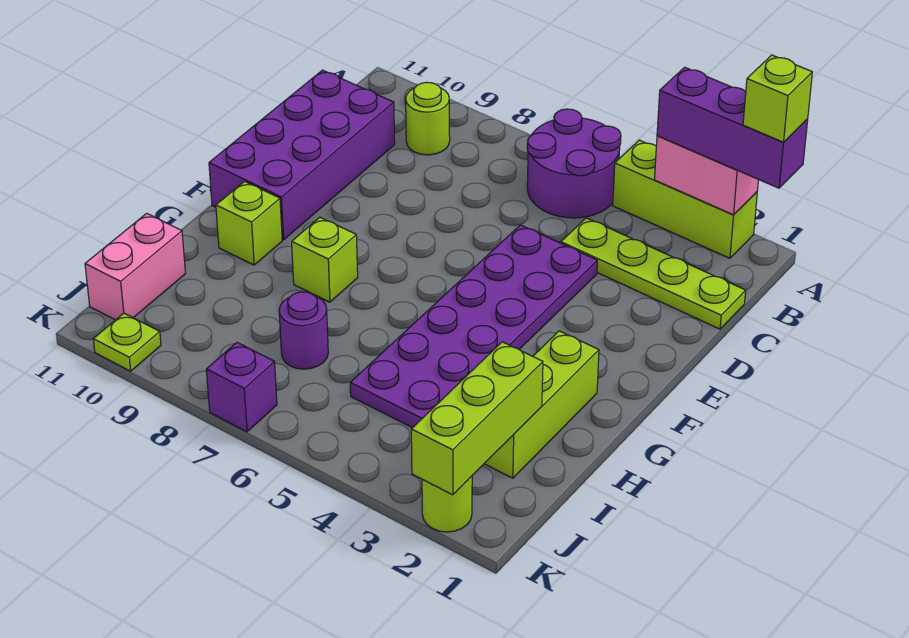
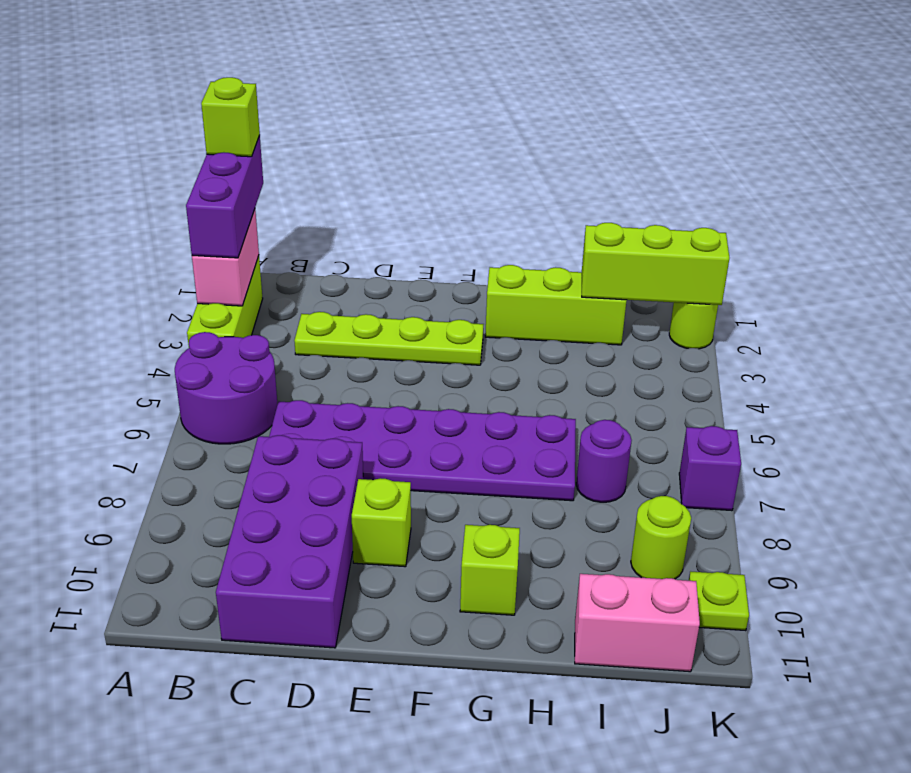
lime 1x1 round brick [406,82,450,155] -> lime 1x1 round brick moved to [631,496,691,579]
lime 1x4 plate [561,218,746,329] -> lime 1x4 plate turned to [294,312,484,365]
purple 2x4 brick [209,70,395,240] -> purple 2x4 brick turned to [216,435,363,648]
purple 2x6 plate [350,225,597,428] -> purple 2x6 plate moved to [269,400,576,501]
lime 1x1 brick [292,217,358,302] -> lime 1x1 brick moved to [352,478,411,567]

